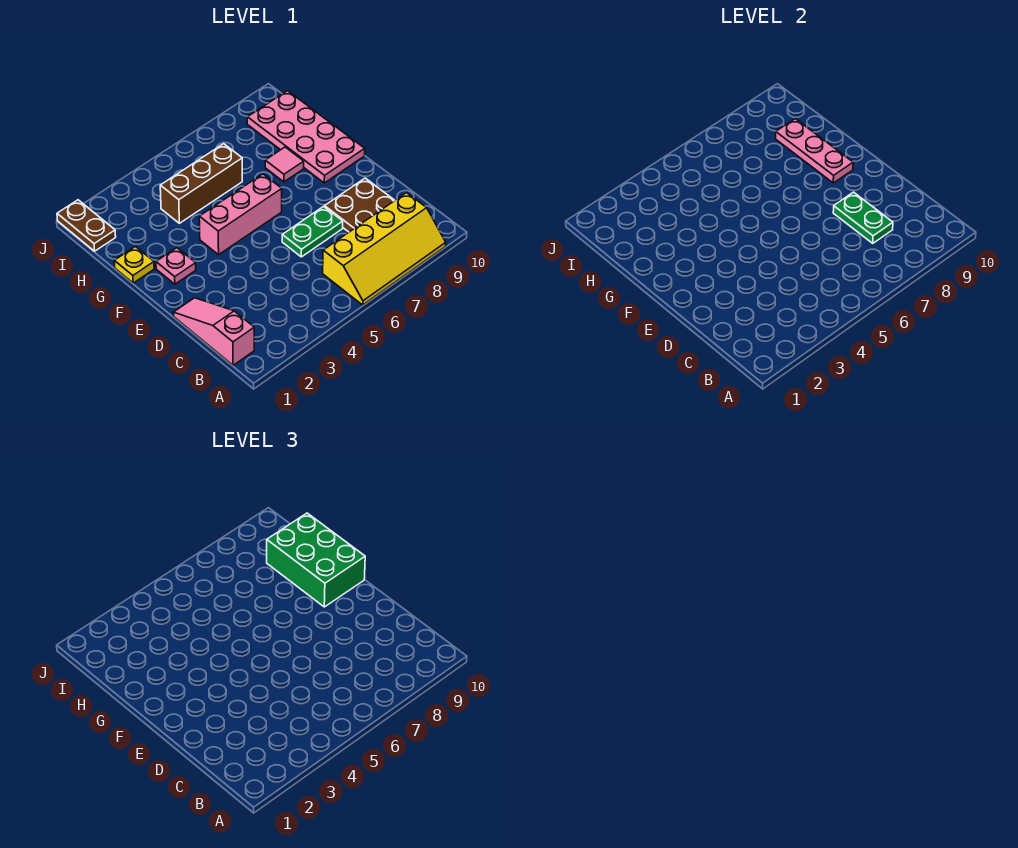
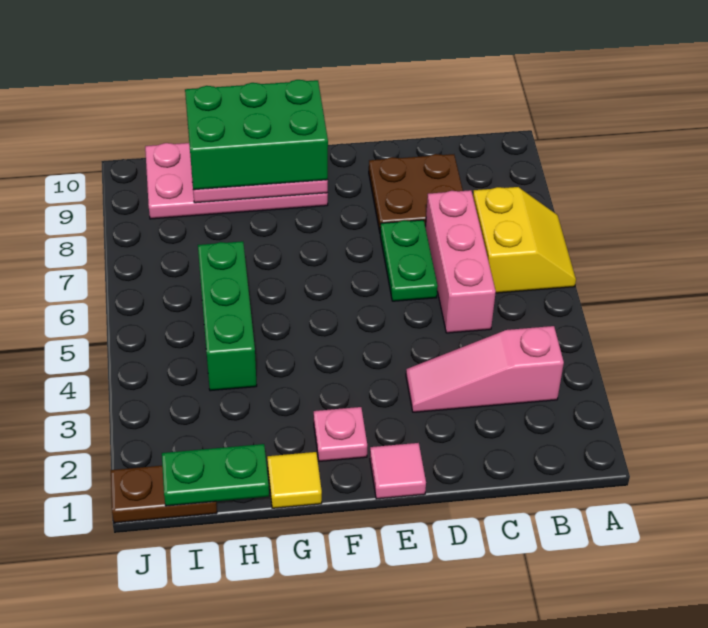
yellow 2x4 slope [323,193,446,305] -> yellow 2x2 slope [473,187,576,293]
pink 1x3 slope [173,298,254,365] -> pink 1x3 slope moved to [406,326,564,412]
green 1x2 plate [833,192,893,243] -> green 1x2 plate moved to [162,444,269,506]
pink 1x3 brick [199,174,282,255] -> pink 1x3 brick moved to [425,190,496,333]
yellow 1x1 plate [114,247,154,283] -> yellow 1x1 tile [267,452,322,508]
pink 1x1 tile [265,147,304,182] -> pink 1x1 tile moved to [370,443,426,499]
brown 1x3 brick [160,144,242,223] -> green 1x3 brick [198,241,257,391]

